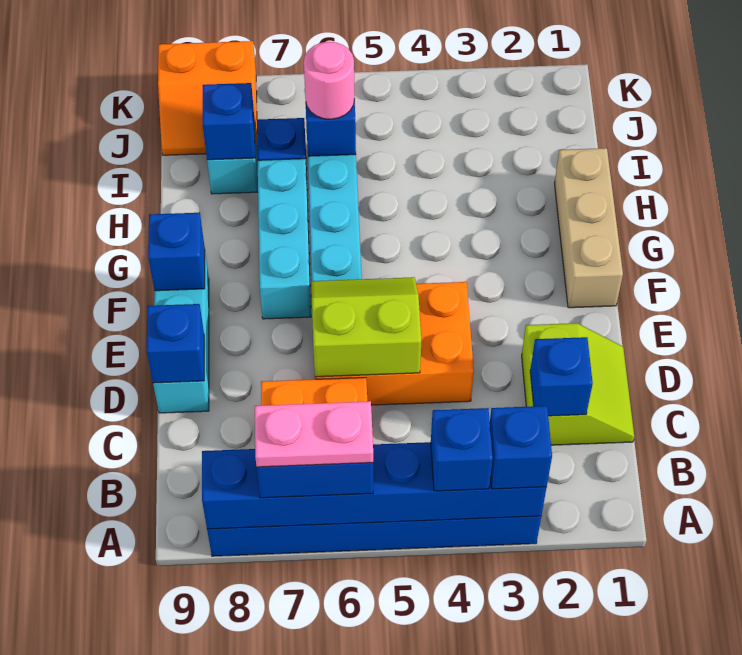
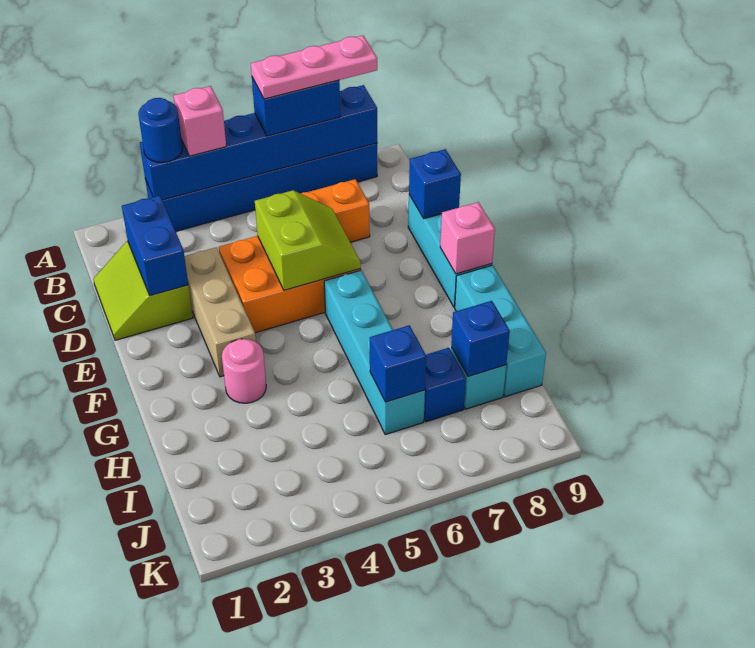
blue 1x1 brick [490,406,552,489] -> blue 1x1 round brick [138,98,183,163]
blue 1x1 brick [431,408,493,491] -> pink 1x1 brick [174,86,226,156]
pink 1x2 plate [255,401,373,467] -> pink 1x3 plate [251,35,377,99]
blue 1x1 brick [530,337,593,416] -> blue 1x2 brick [122,196,188,295]
lime 2x2 slope [312,277,421,377] -> lime 2x2 slope turned to [255,190,361,290]
tan 1x3 brick [555,148,623,308] -> tan 1x3 brick moved to [184,247,256,377]
cyan 1x3 brick [258,159,311,319] -> cyan 1x3 brick moved to [455,265,546,397]
blue 1x1 brick [148,213,205,291] -> pink 1x1 brick [440,202,495,274]
pink 1x1 round brick [304,42,355,119] -> pink 1x1 round brick moved to [222,339,266,403]
orange 2x2 slope [158,41,257,155] -> none

